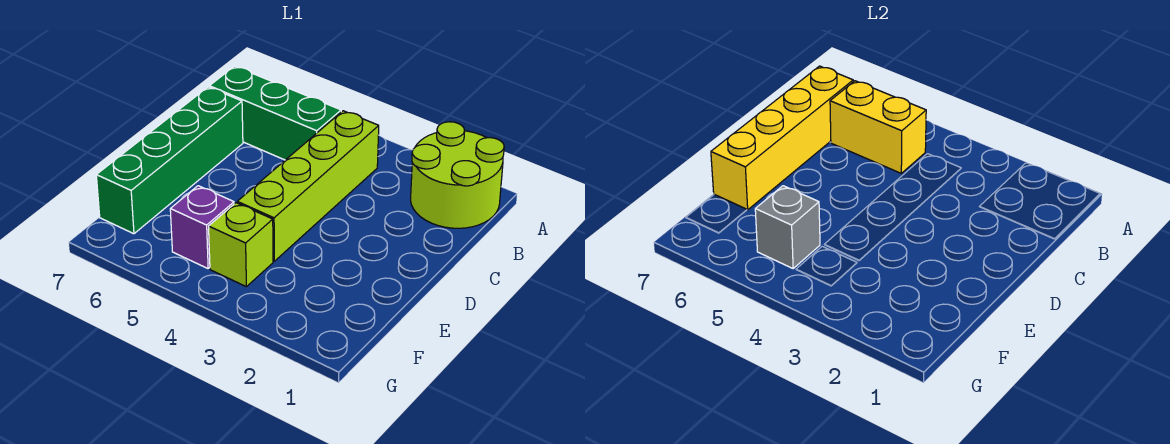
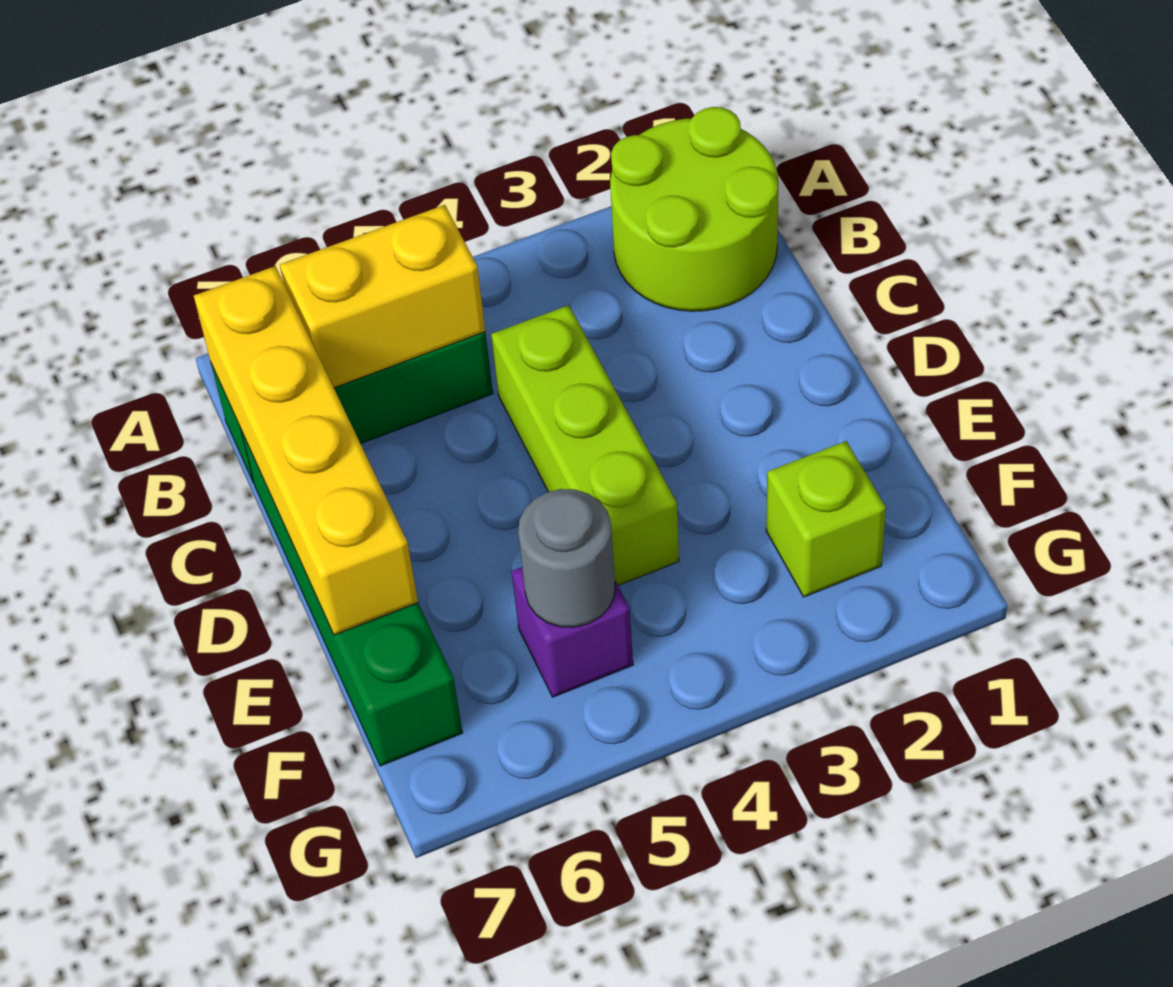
lime 1x4 brick [237,111,379,261] -> lime 1x3 brick [491,305,679,585]
lime 1x1 brick [209,203,273,287] -> lime 1x1 brick moved to [766,441,886,597]
grey 1x1 brick [755,186,820,268] -> grey 1x1 round brick [518,489,615,627]

